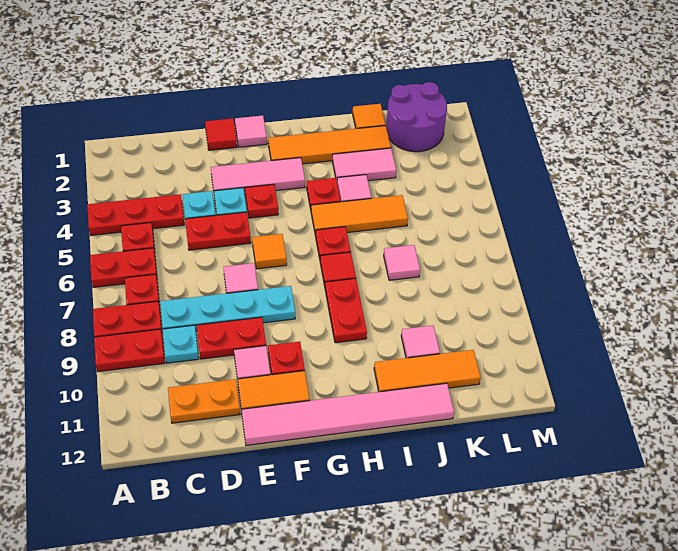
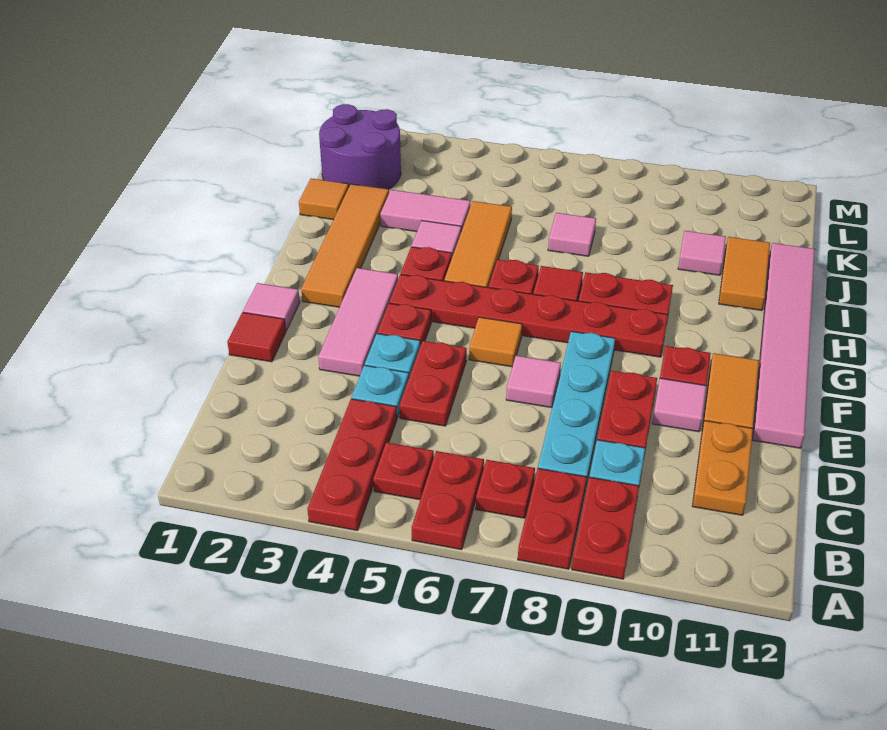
none -> red 1x6 plate [389,274,668,357]
pink 1x2 tile [332,148,396,181] -> pink 1x2 tile turned to [380,190,471,232]
orange 1x3 tile [374,350,481,392] -> orange 1x2 tile [719,237,770,310]

